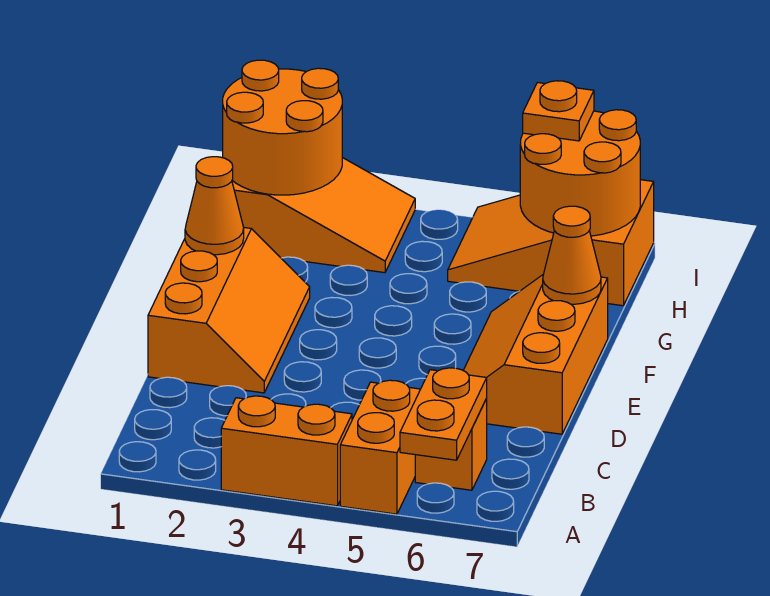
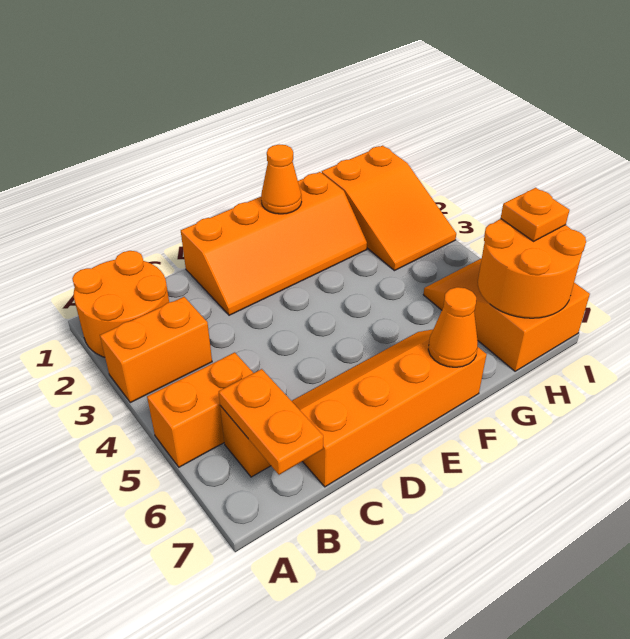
orange 1x2 brick [221,396,352,506] -> orange 1x2 brick turned to [100,297,212,403]
orange 1x2 plate [400,368,487,460] -> orange 1x2 plate turned to [219,369,323,475]
orange 2x3 slope [148,228,310,393] -> orange 2x4 slope [181,172,367,315]
orange 2x3 slope [463,274,608,434] -> orange 2x4 slope [292,329,487,487]
orange 2x2 round brick [223,60,342,195] -> orange 2x2 round brick moved to [72,251,169,357]

